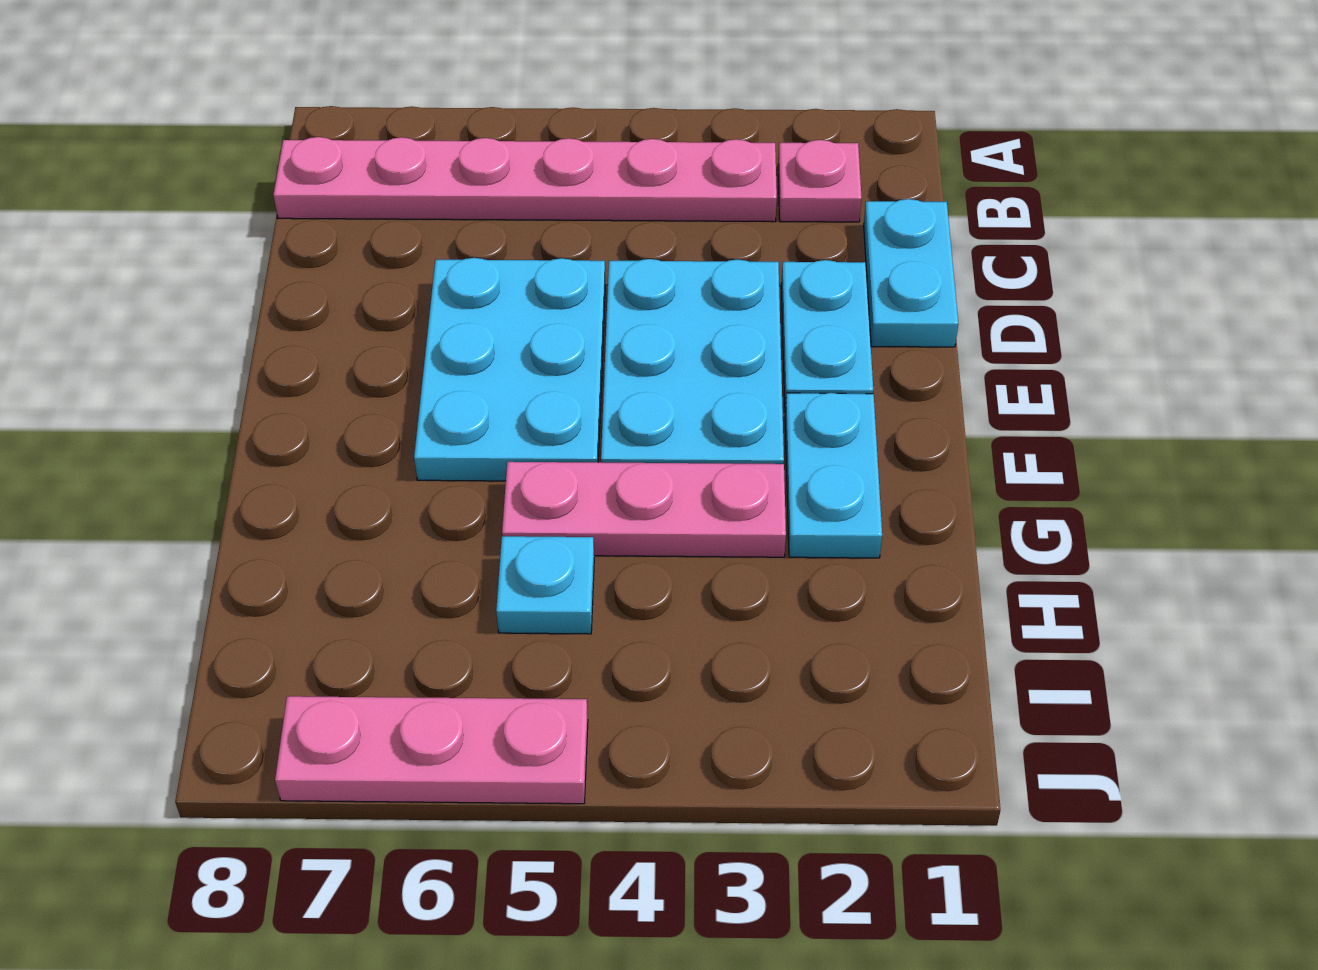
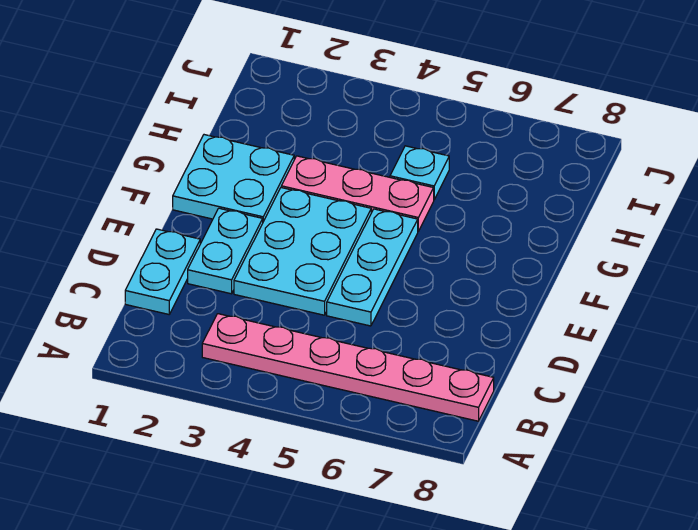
pink 1x1 plate [778,140,862,222] -> none
cyan 2x3 plate [414,258,605,481] -> cyan 1x3 plate [327,209,418,326]
cyan 1x2 plate [785,393,882,558] -> cyan 2x2 plate [173,135,294,221]
pink 1x3 plate [275,696,588,804] -> none

